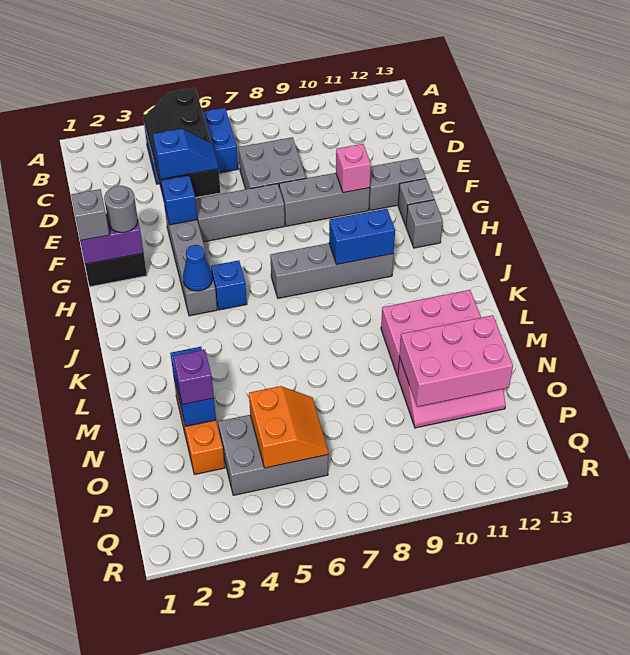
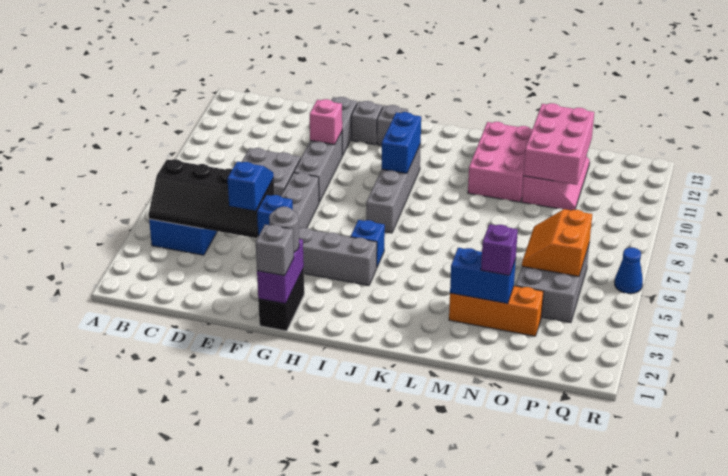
blue 1x1 cone [183,245,213,291] -> blue 1x1 cone moved to [615,248,643,294]
orange 2x2 slope [249,386,328,468] -> orange 2x2 slope turned to [522,209,592,276]

